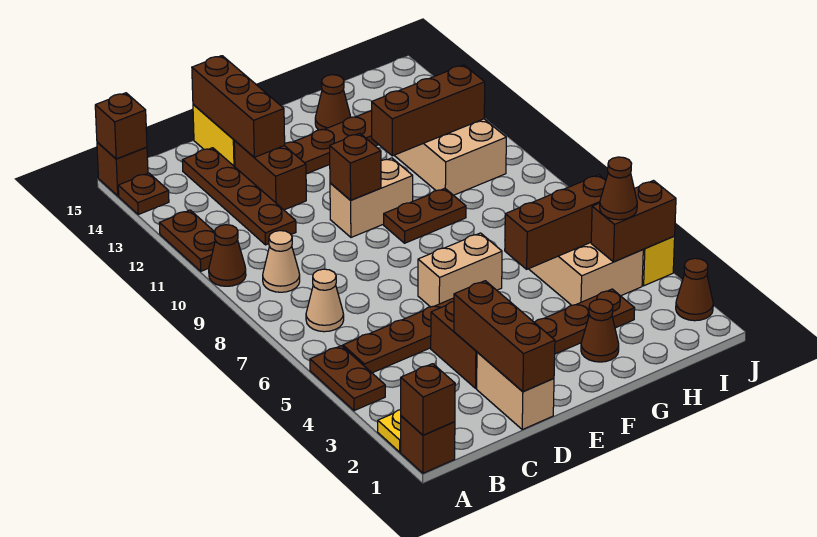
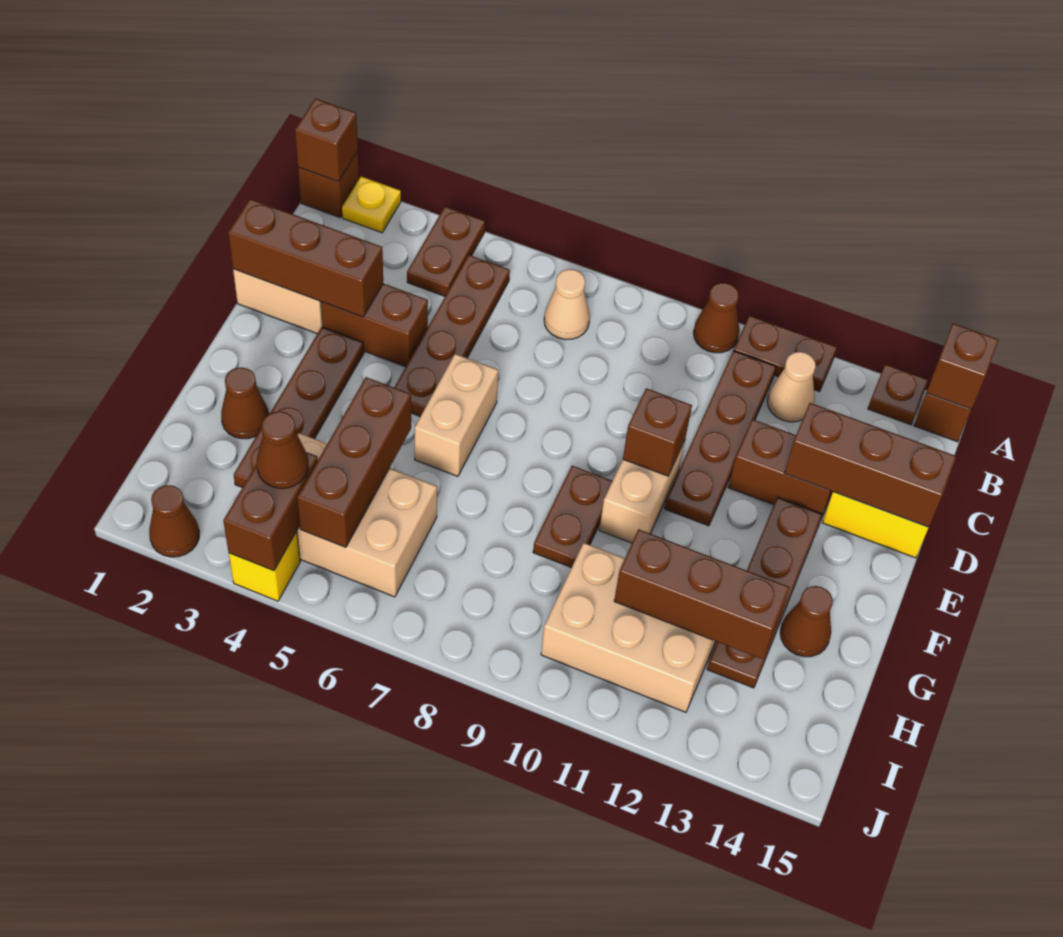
brown 1x2 plate [310,346,385,411] -> brown 1x2 plate turned to [407,207,485,296]
tan 1x1 cone [263,231,300,292] -> tan 1x1 cone moved to [767,352,816,422]
brown 1x4 plate [182,148,296,245] -> brown 1x4 plate turned to [664,351,776,526]
brown 1x3 brick [372,65,485,156] -> brown 1x3 brick turned to [614,529,790,659]

